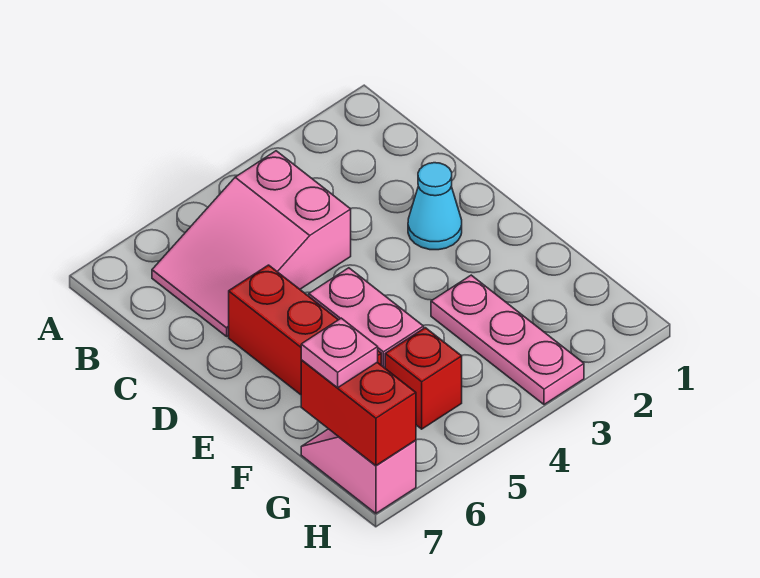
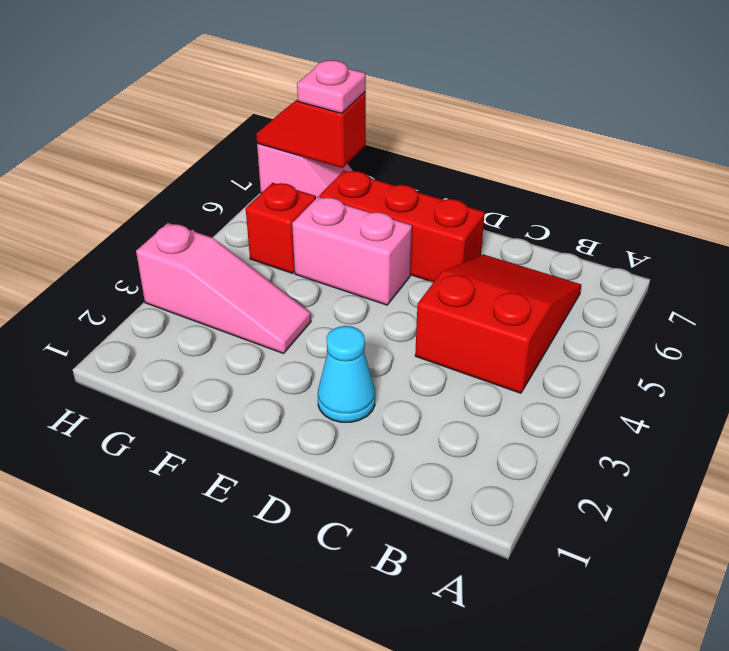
pink 2x3 slope [152,151,351,336] -> red 2x3 slope [415,254,581,393]
pink 1x3 plate [431,275,584,405] -> pink 1x3 slope [136,223,311,353]
red 1x2 brick [301,360,416,466] -> red 1x2 slope [256,92,366,168]

